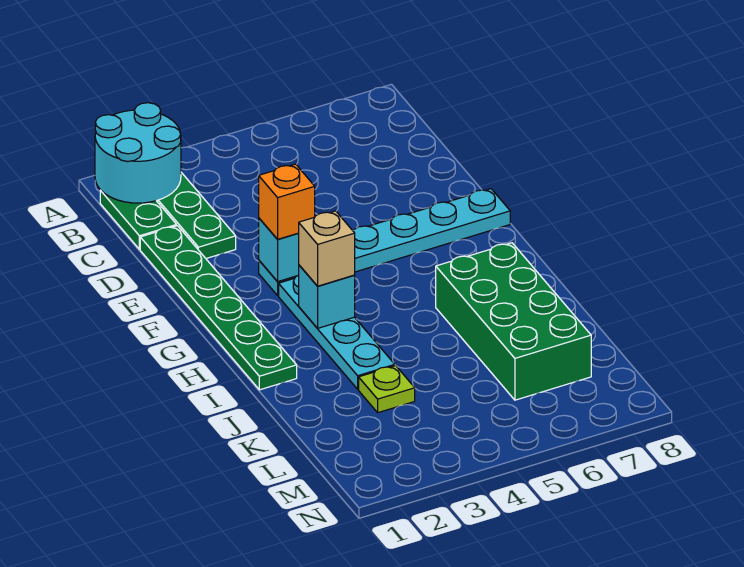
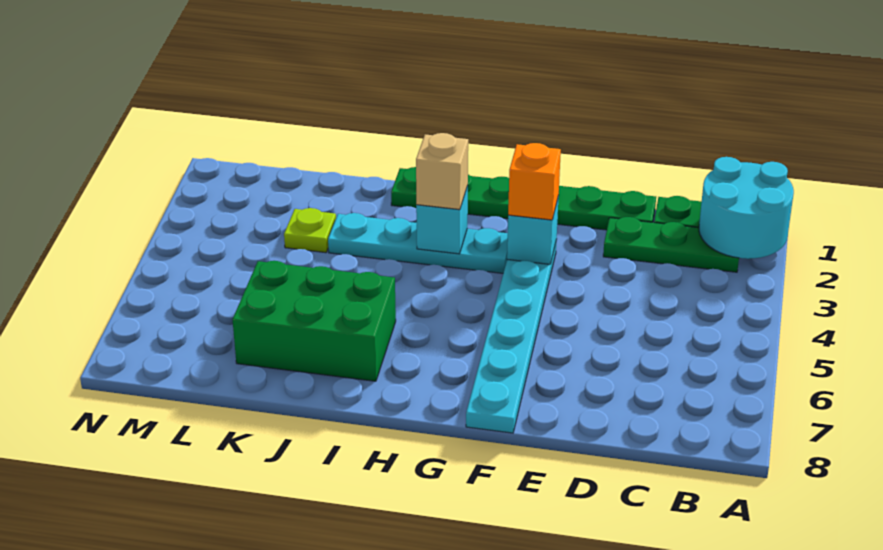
green 2x4 brick [436,243,591,400] -> green 2x3 brick [233,261,396,381]

